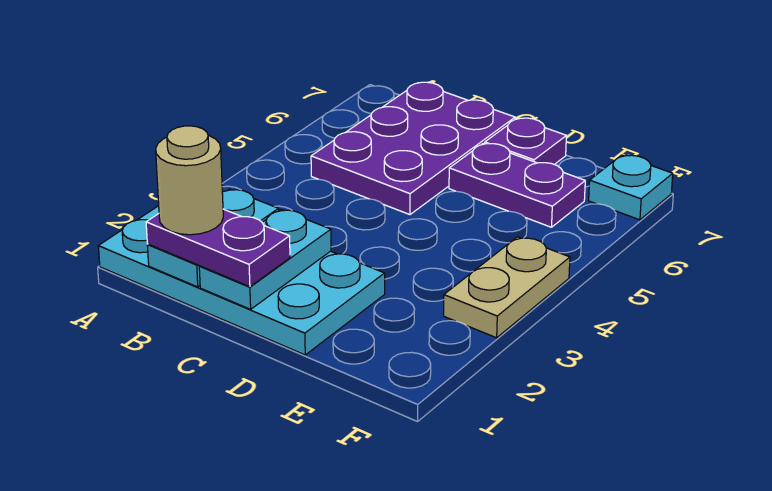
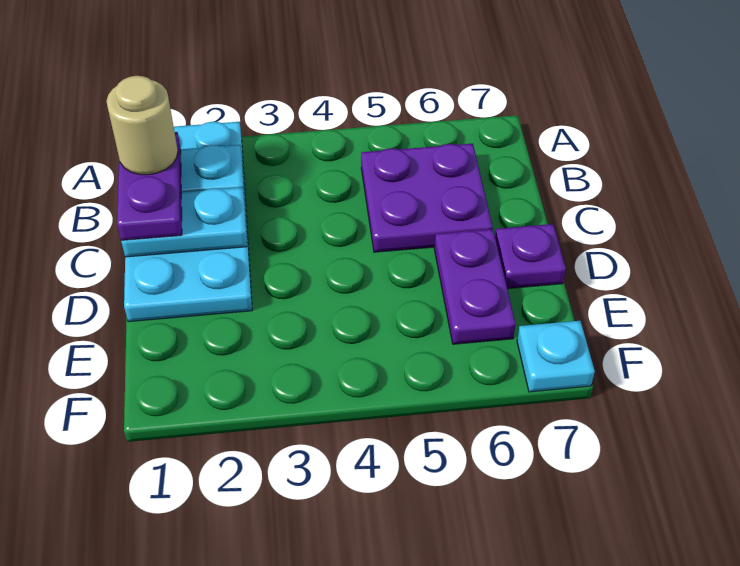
purple 2x3 plate [311,82,515,215] -> purple 2x2 plate [361,144,493,252]
tan 1x2 plate [444,237,570,338] -> none

